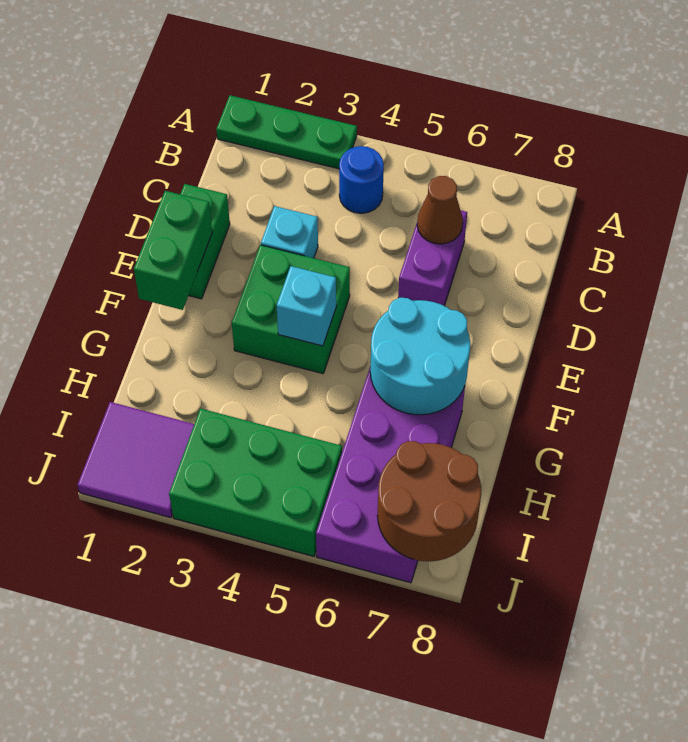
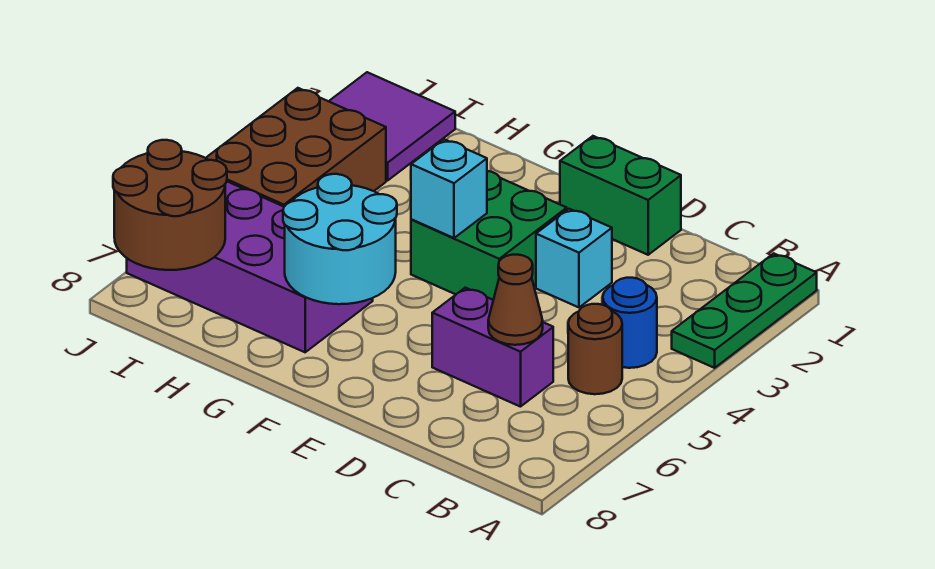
none -> brown 1x1 round brick [568,304,622,394]
green 1x2 brick [134,191,212,310] -> none
green 2x3 brick [169,409,342,556] -> brown 2x3 brick [206,88,386,207]

